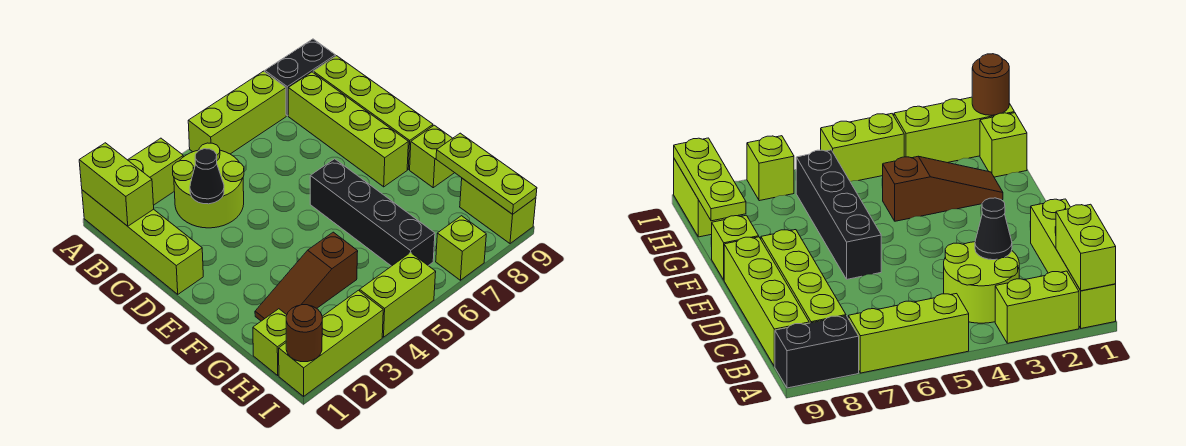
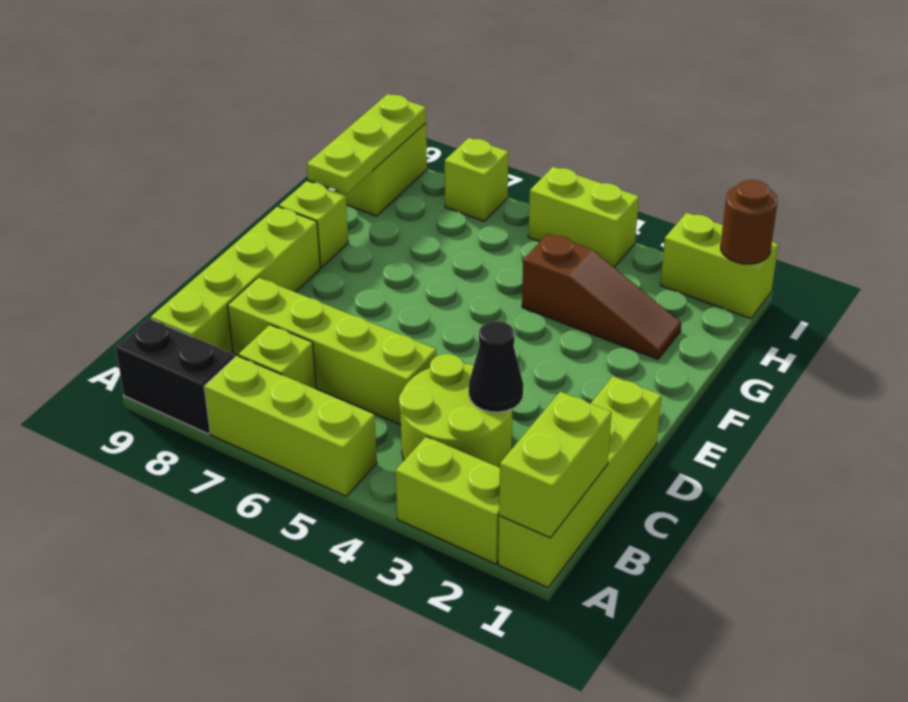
lime 1x4 brick [288,72,408,187] -> lime 1x4 brick turned to [228,277,436,425]
black 1x4 brick [310,159,435,266] -> none
lime 1x1 brick [253,309,287,375] -> lime 1x1 brick moved to [238,325,316,389]
lime 1x3 brick [279,290,383,396] -> lime 1x2 brick [661,213,778,318]

